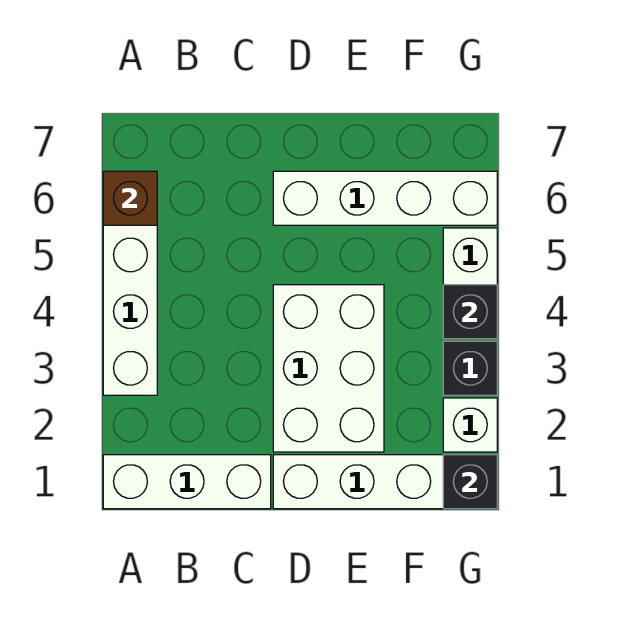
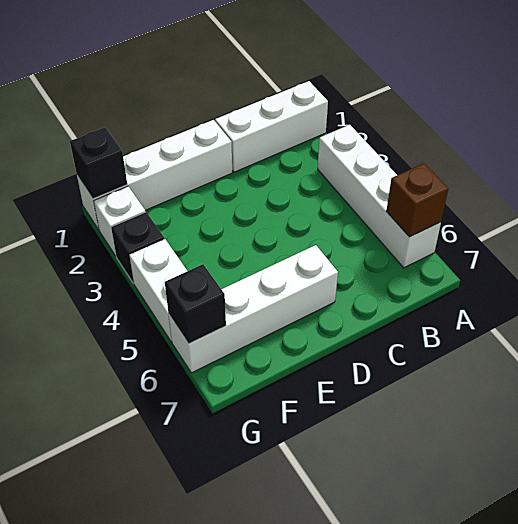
white 2x3 brick [273,285,384,452] -> none
black 1x1 brick [443,285,497,339] -> black 1x1 brick moved to [165,264,226,344]

